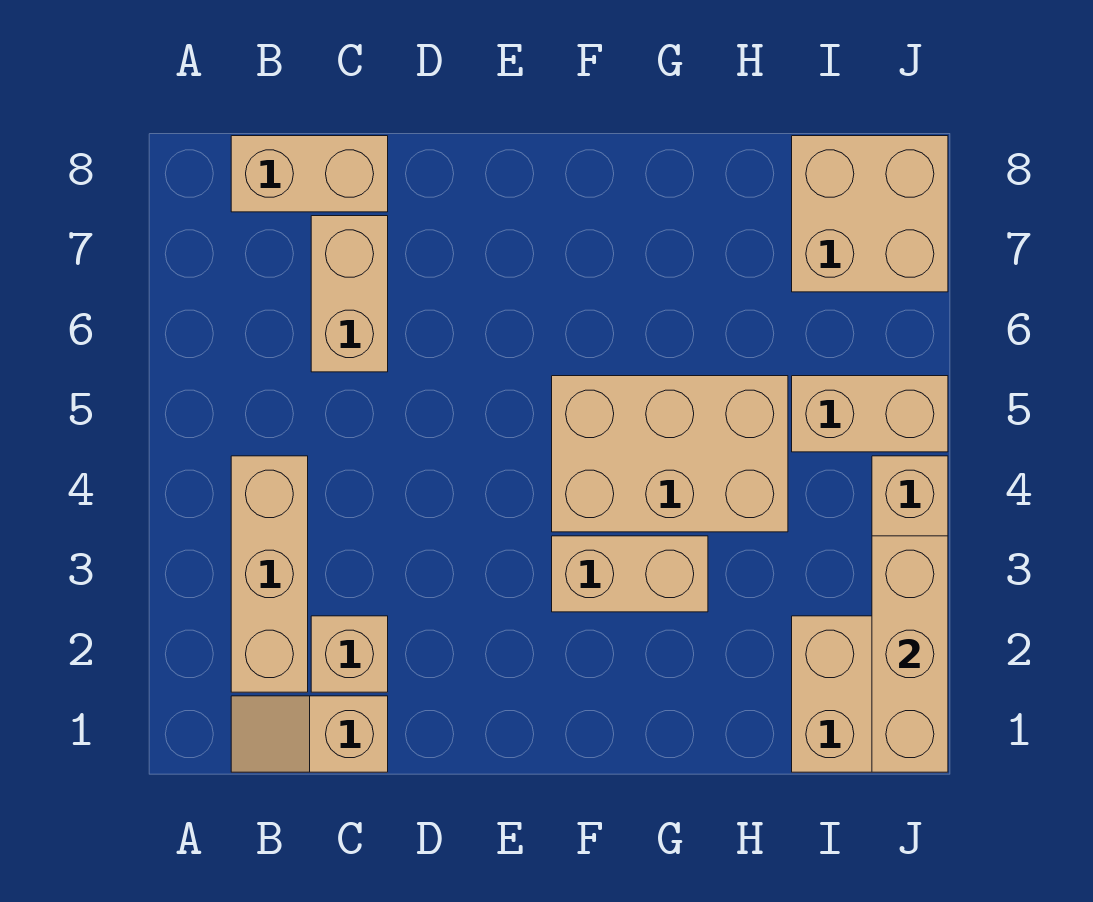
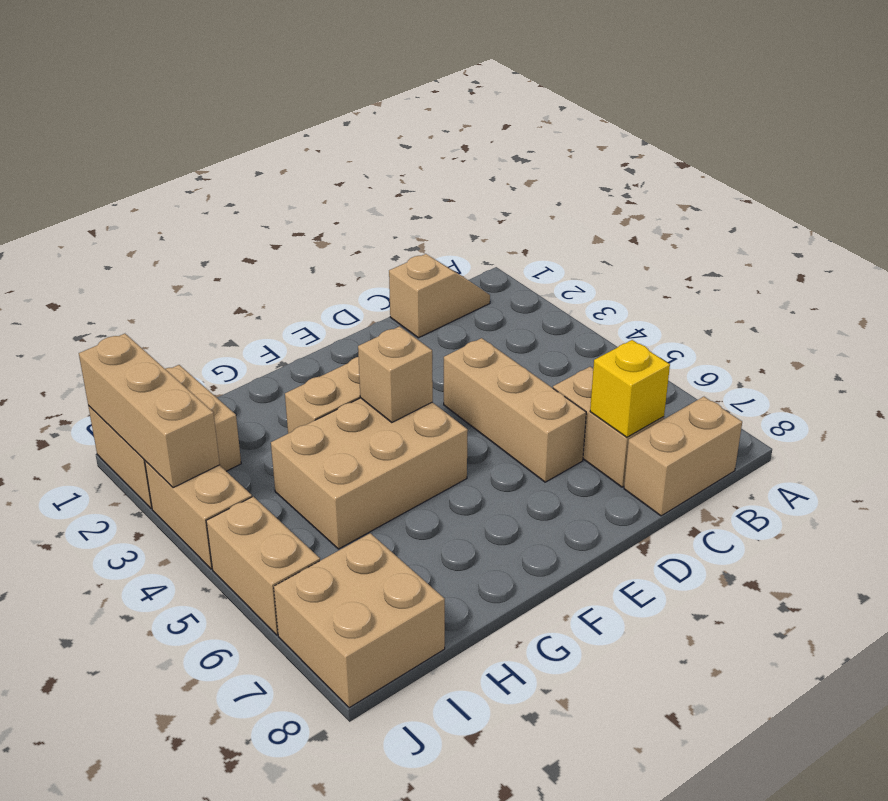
tan 1x3 brick [231,456,308,692] -> tan 1x3 brick moved to [444,338,586,482]
tan 1x1 brick [311,616,388,692] -> tan 1x1 brick moved to [358,326,433,422]
none -> yellow 1x1 brick [590,340,670,437]
tan 1x2 brick [792,376,948,452] -> tan 1x2 brick turned to [206,497,320,635]

